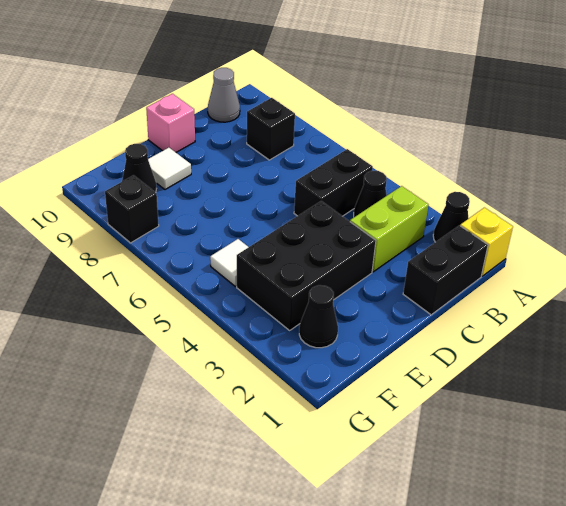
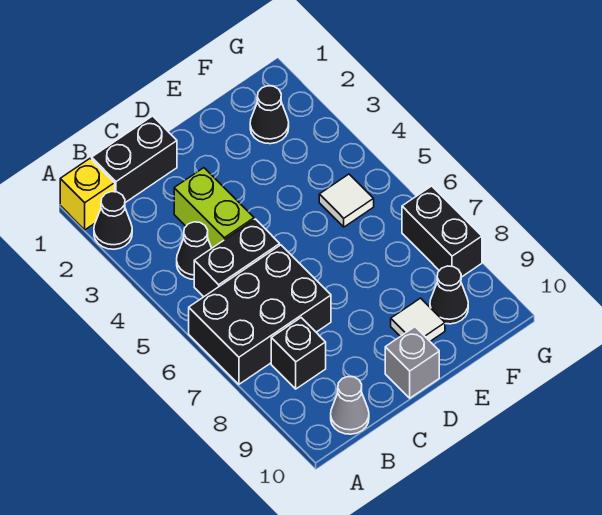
lime 1x2 brick [350,186,429,272] -> lime 1x2 brick turned to [174,168,254,248]
black 2x3 brick [237,201,376,330] -> black 2x3 brick moved to [189,245,331,384]
pink 1x1 brick [146,94,195,152] -> grey 1x1 brick [385,327,439,398]
black 1x1 brick [105,175,159,243] -> black 1x2 brick [402,186,482,277]

